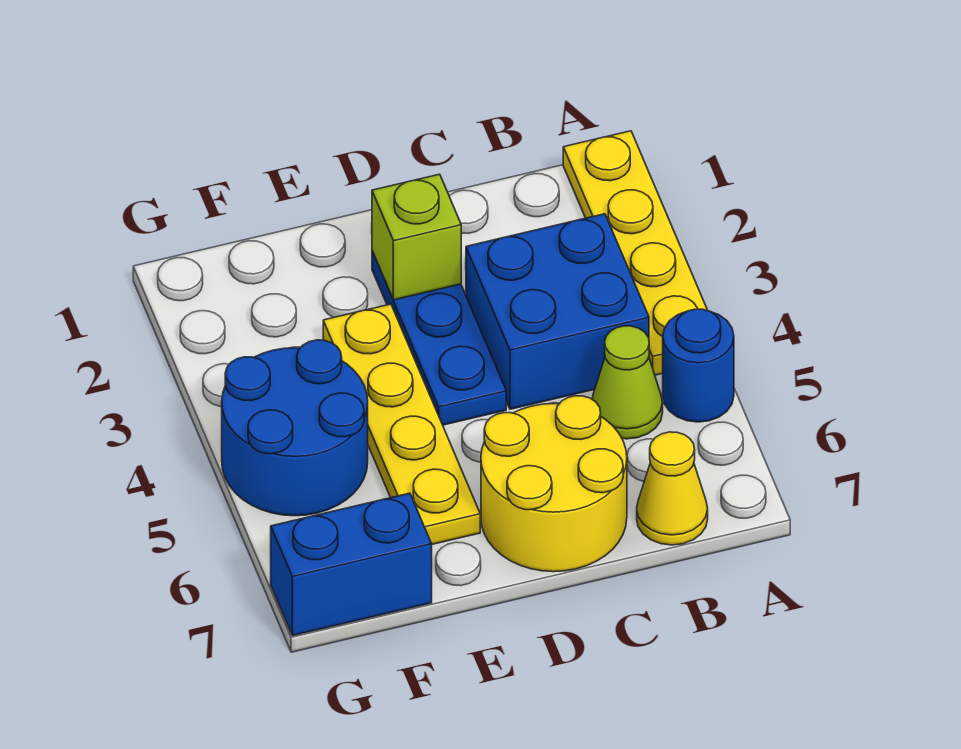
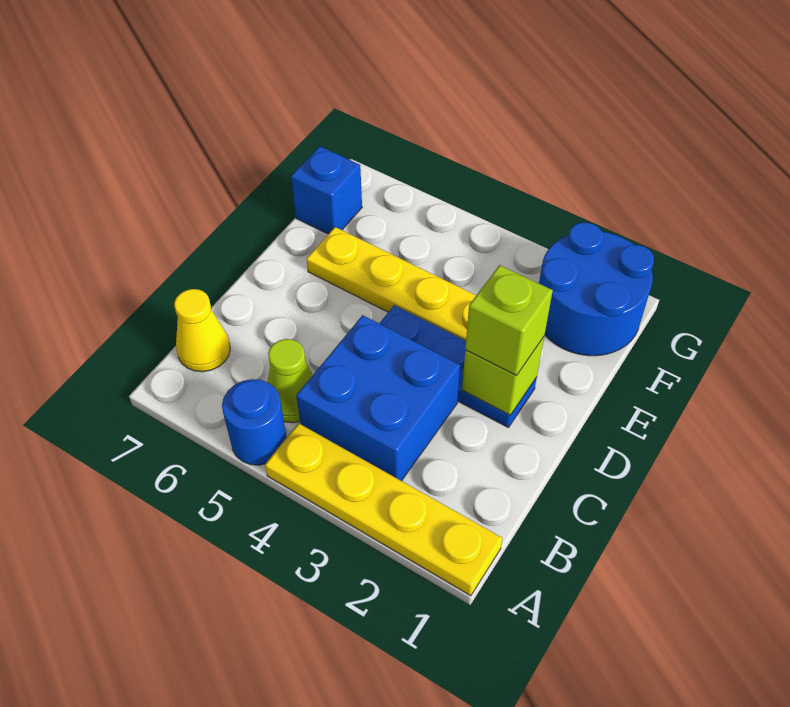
yellow 2x2 round brick [481,396,627,572] -> none
none -> lime 1x1 brick [465,265,553,375]
blue 2x2 round brick [222,340,368,516] -> blue 2x2 round brick moved to [539,222,654,356]
blue 1x2 brick [271,493,432,636] -> blue 1x1 brick [291,146,362,234]

